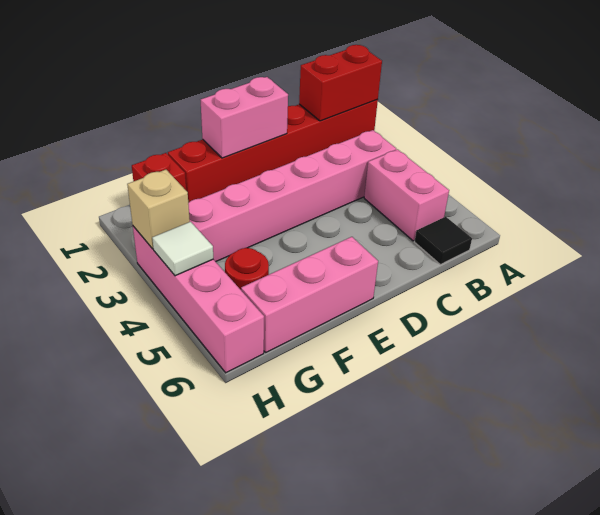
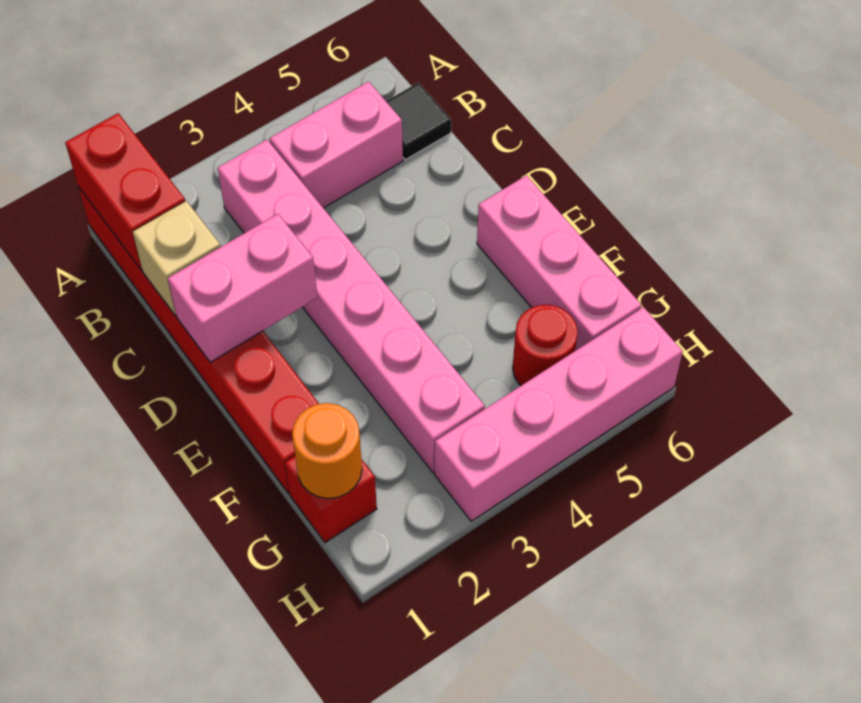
pink 1x2 brick [201,77,288,158] -> pink 1x2 brick turned to [168,214,317,362]
none -> orange 1x1 round brick [292,403,362,499]
tan 1x1 brick [127,170,190,249] -> tan 1x1 brick moved to [133,201,221,316]
white 1x1 tile [152,222,213,276] -> none

